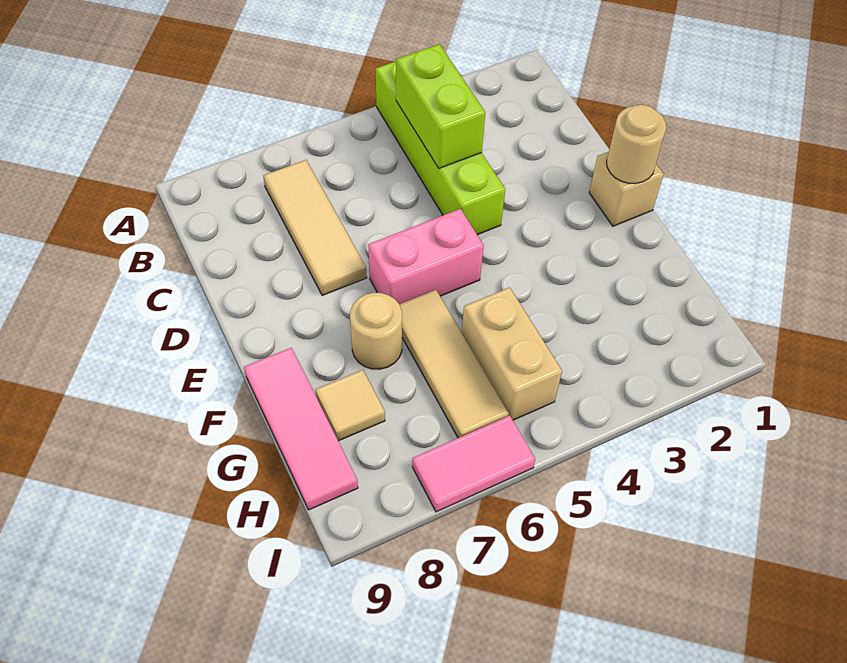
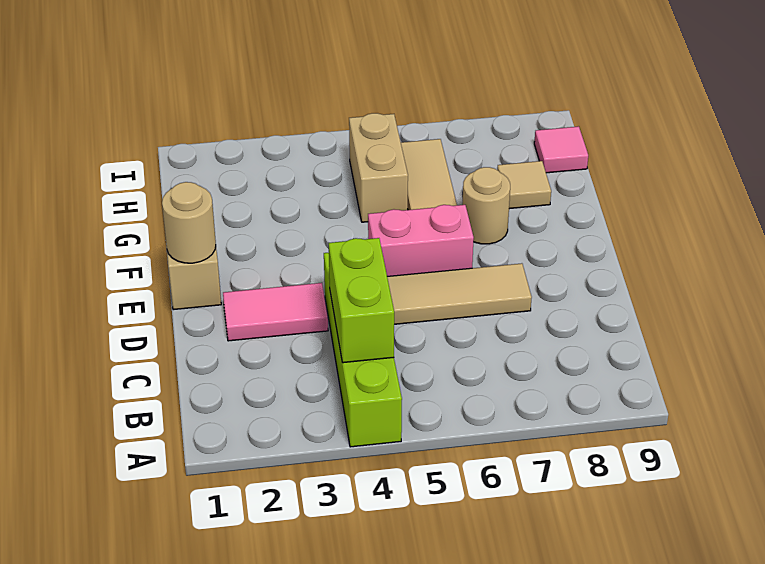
tan 1x3 tile [263,160,367,296] -> tan 1x3 tile turned to [387,263,532,324]
pink 1x3 tile [244,348,358,510] -> pink 1x1 tile [534,126,588,173]
pink 1x2 tile [412,416,535,512] -> pink 1x2 tile moved to [223,283,328,341]

